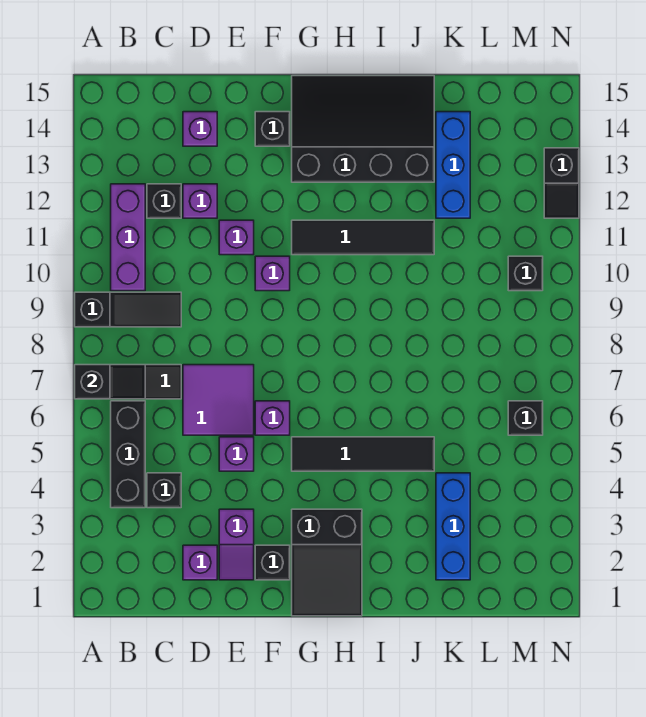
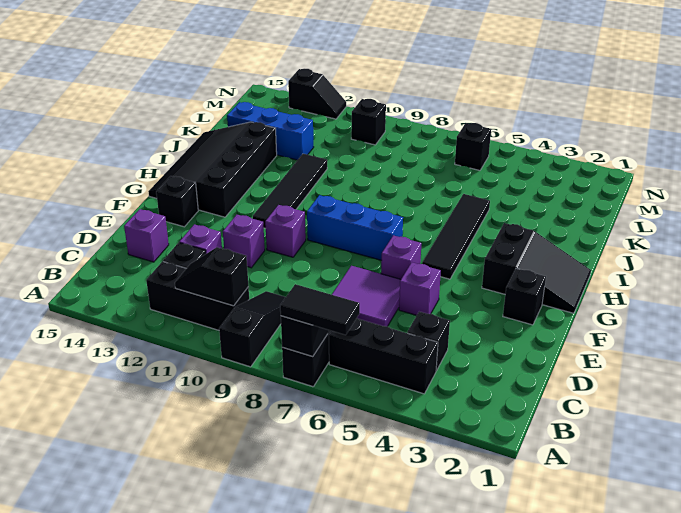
none -> black 1x2 tile [280,284,360,335]
purple 1x3 brick [111,184,145,291] -> black 1x3 brick [146,261,249,330]
none -> black 1x2 slope [175,247,248,306]
purple 1x1 brick [183,545,217,580] -> none
purple 1x2 slope [219,509,254,580] -> none
blue 1x3 brick [436,473,470,580] -> blue 1x3 brick moved to [307,195,403,260]

